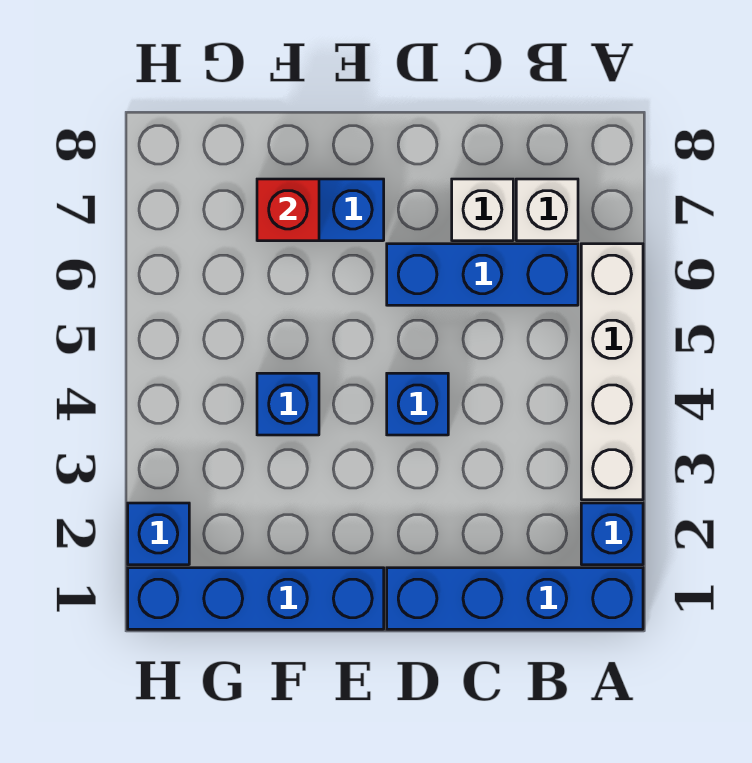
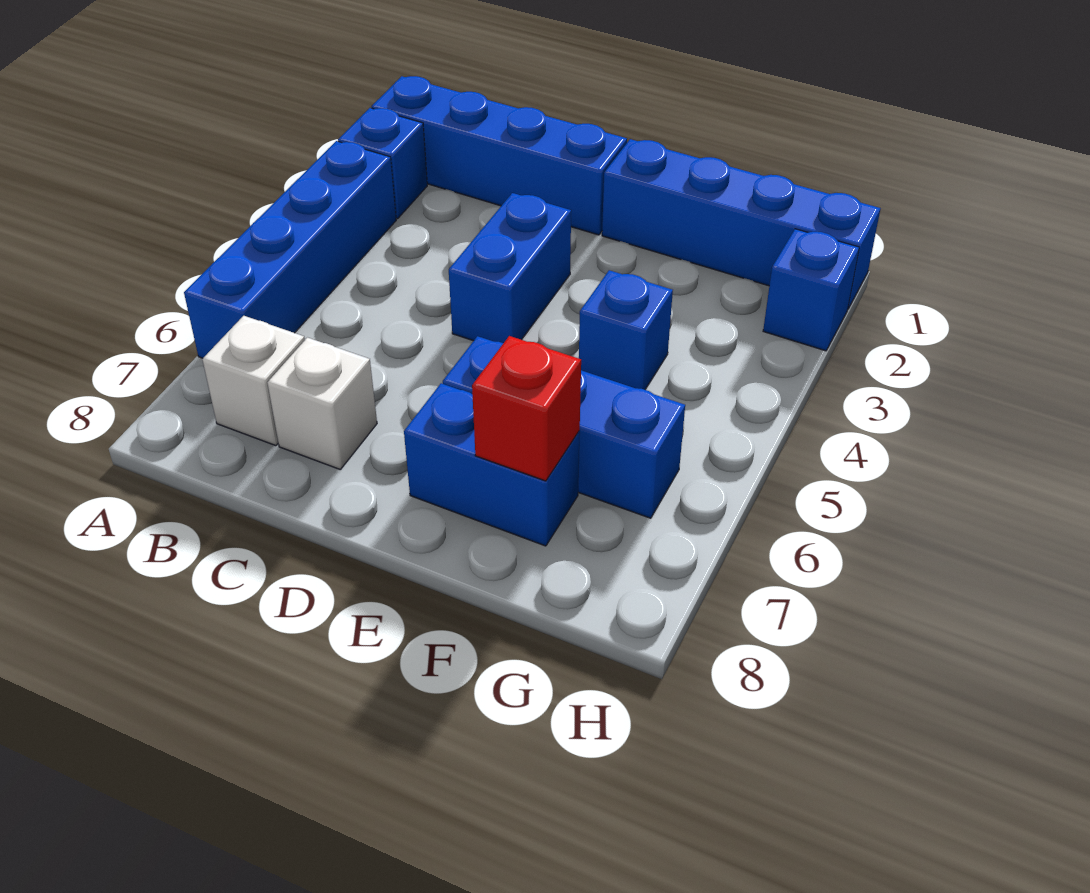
white 1x4 brick [581,244,643,500] -> blue 1x4 brick [184,141,396,358]
blue 1x3 brick [387,244,578,305] -> blue 1x3 brick moved to [443,336,685,518]
blue 1x1 brick [387,373,448,435] -> blue 1x2 brick [449,193,571,343]

